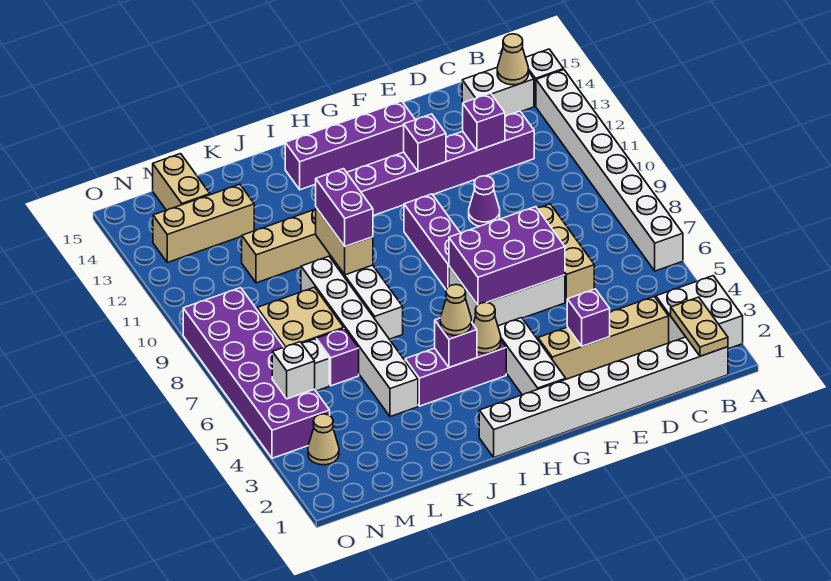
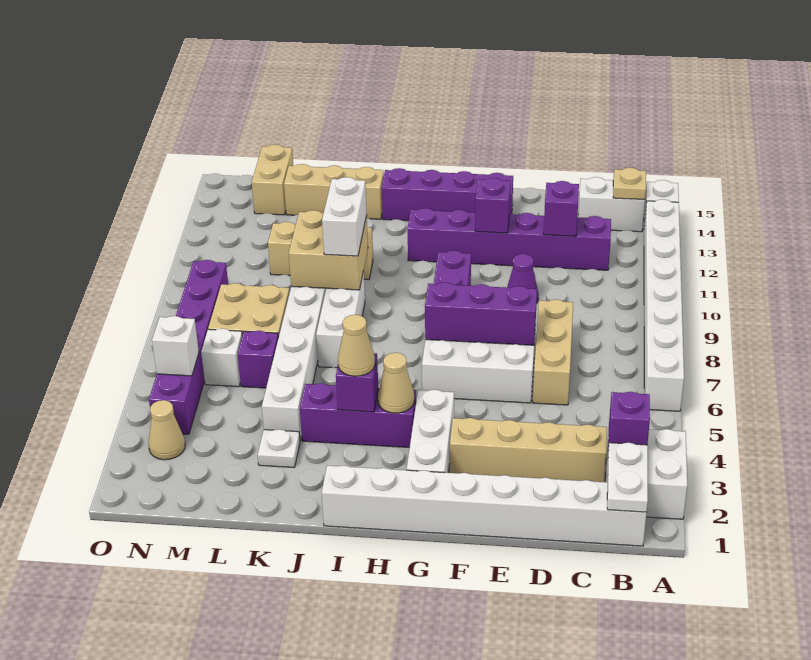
tan 1x2 plate [671,297,728,356] -> white 1x2 plate [607,443,648,512]
tan 1x1 cone [497,34,528,85] -> tan 1x1 plate [613,168,646,200]
purple 1x1 brick [567,289,610,346] -> purple 1x1 brick moved to [608,392,650,449]
purple 2x3 brick [449,207,565,305] -> purple 1x3 brick [425,282,537,345]
tan 1x2 brick [316,208,373,275] -> tan 2x2 brick [289,210,368,290]
purple 1x2 brick [316,169,373,247] -> white 1x2 brick [322,177,367,256]
none -> white 1x1 plate [258,429,300,467]
tan 1x3 brick [153,184,254,262] -> tan 1x3 brick moved to [284,164,384,219]
purple 2x6 brick [183,288,330,458] -> purple 1x6 brick [149,260,228,434]

